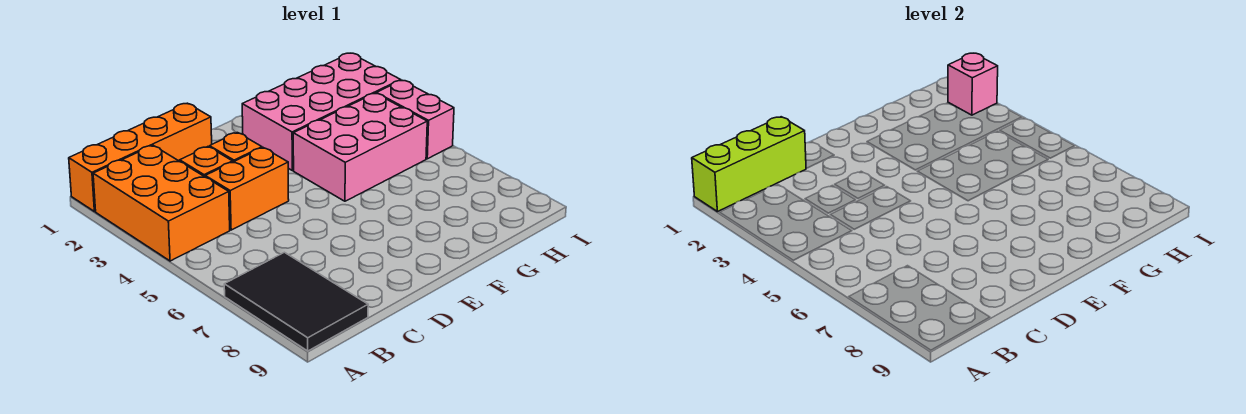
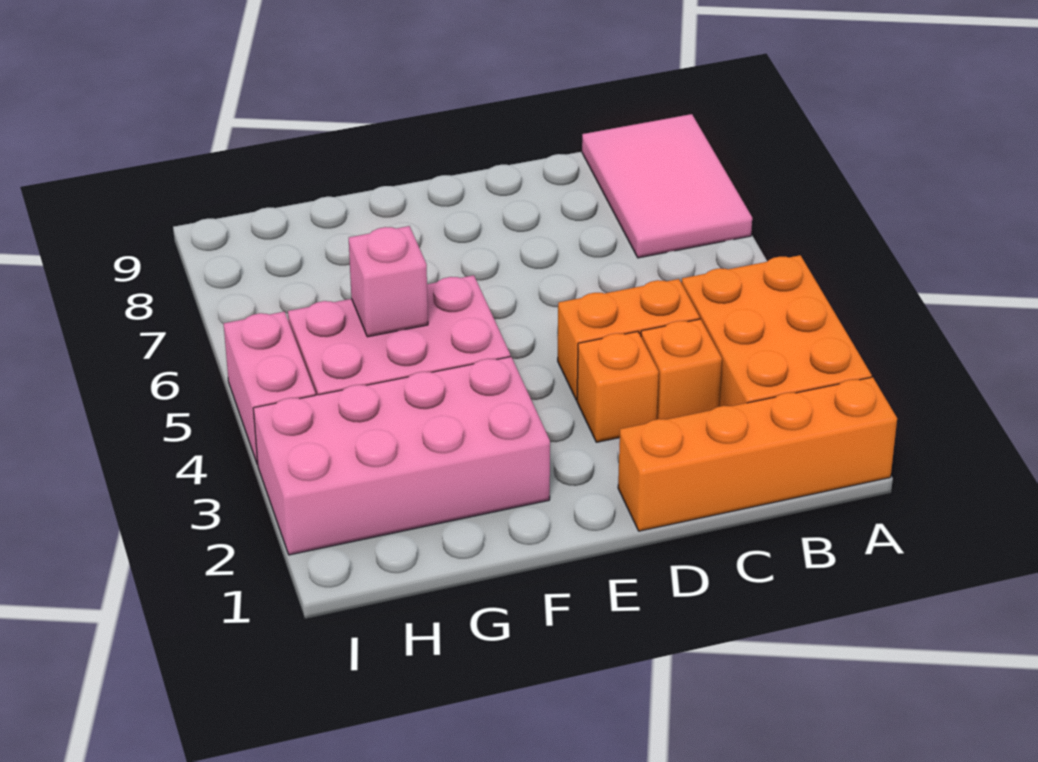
lime 1x3 brick [692,117,806,212] -> none
black 2x3 tile [224,252,368,351] -> pink 2x3 tile [582,114,752,258]
pink 1x1 brick [948,53,998,115] -> pink 1x1 brick moved to [349,226,428,337]

